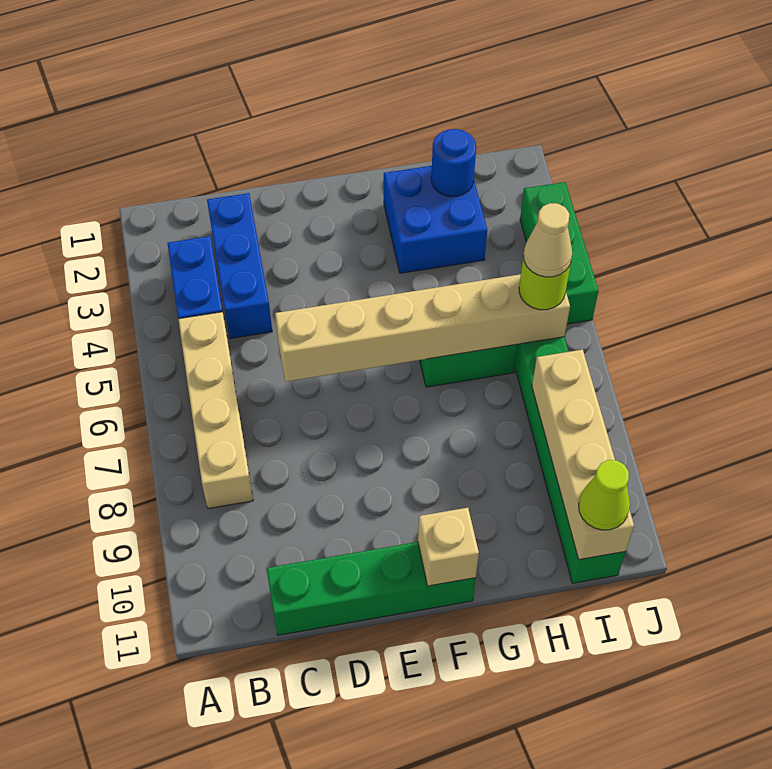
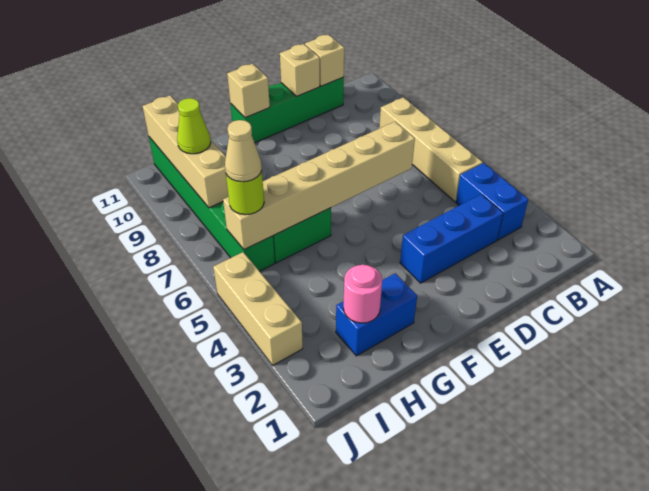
blue 1x3 brick [207,193,272,339] -> blue 1x3 brick turned to [400,194,503,283]
none -> tan 1x1 brick [305,35,344,86]
none -> tan 1x1 brick [280,44,320,97]
blue 2x2 brick [384,166,487,273] -> blue 1x2 brick [336,273,417,356]
blue 1x1 round brick [431,129,476,197] -> pink 1x1 round brick [343,265,382,323]
lime 1x1 cone [579,460,630,530] -> lime 1x1 cone moved to [177,98,211,154]
green 1x3 brick [520,182,598,324] -> tan 1x3 brick [213,252,303,365]

